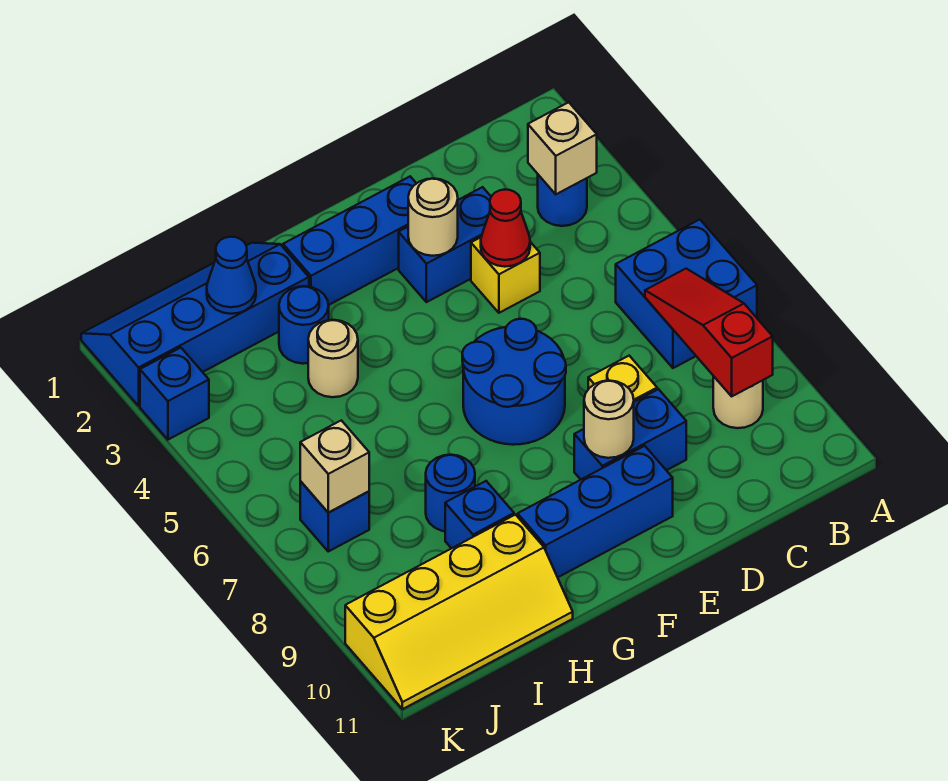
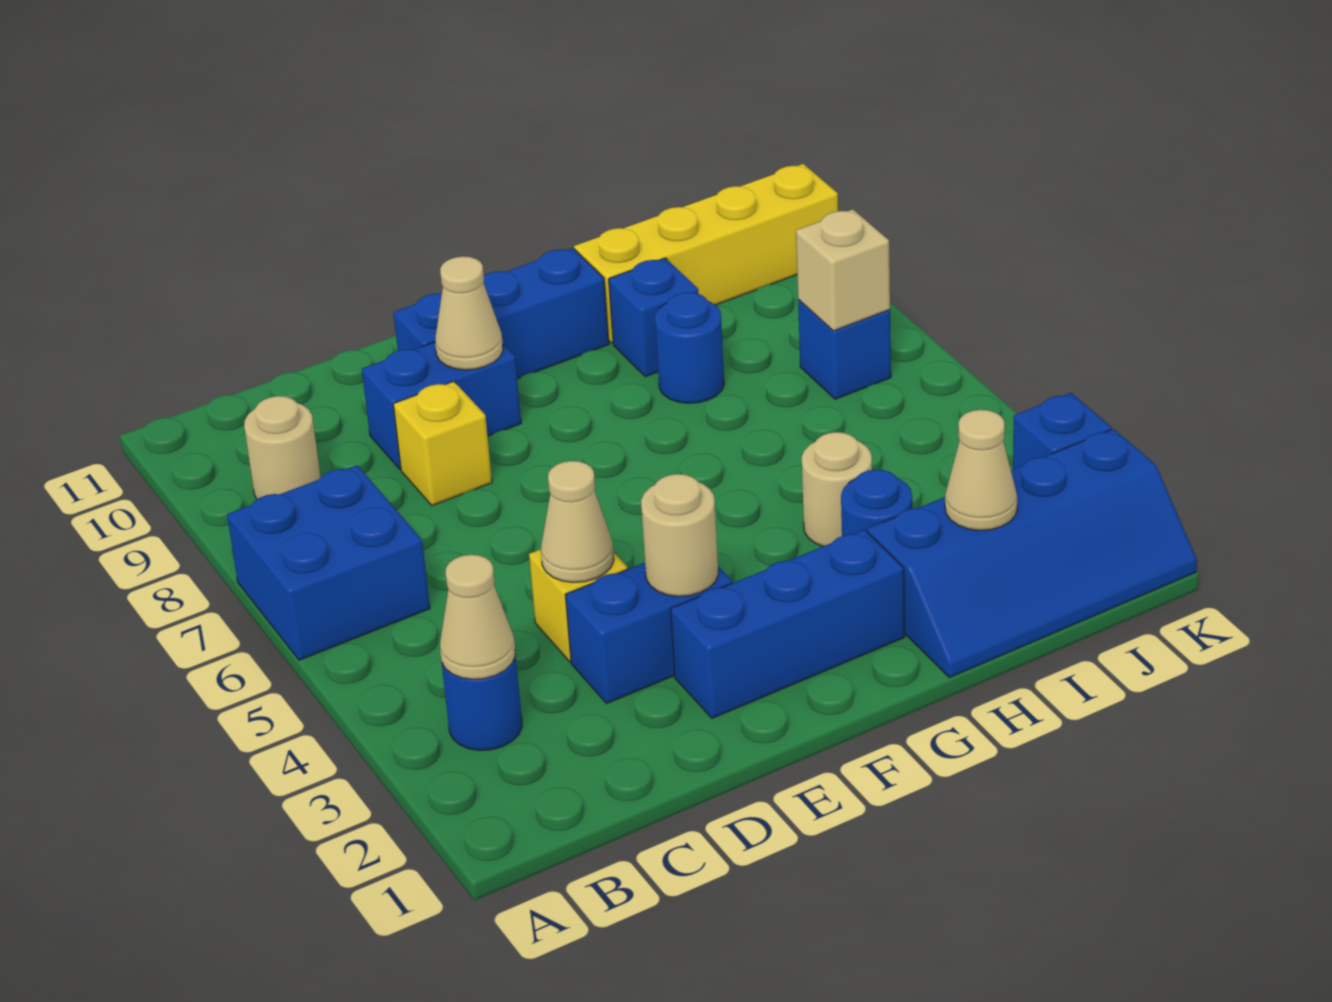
tan 1x1 brick [528,102,597,194] -> tan 1x1 cone [440,555,515,679]
red 1x3 slope [645,269,773,396] -> none
red 1x1 cone [481,190,530,267] -> tan 1x1 cone [541,461,614,582]
blue 2x2 round brick [462,319,566,445] -> none
tan 1x1 round brick [584,381,634,458] -> tan 1x1 cone [435,256,503,370]
blue 1x1 cone [207,237,256,314] -> tan 1x1 cone [945,410,1017,530]

